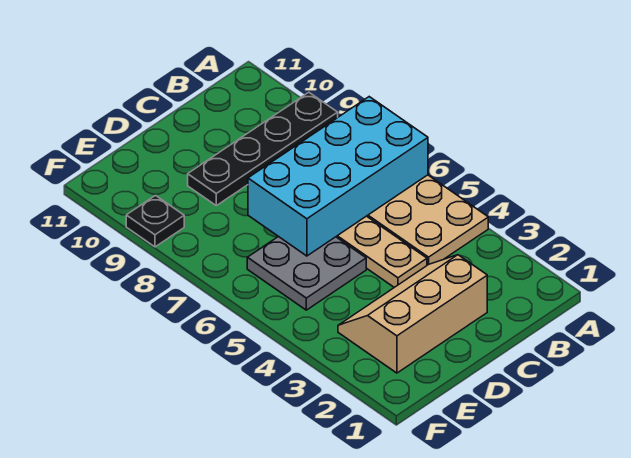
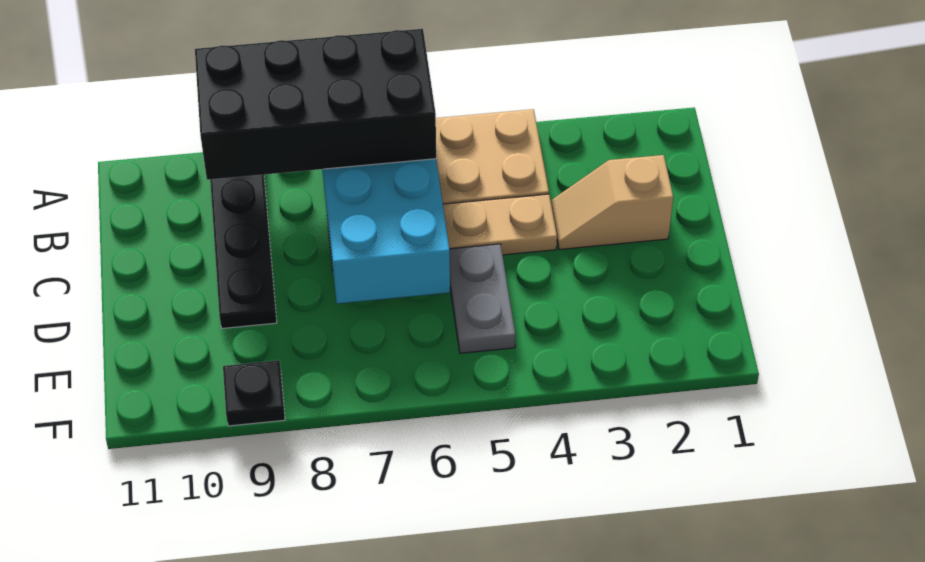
none -> black 2x4 brick [195,29,436,180]
tan 2x3 slope [338,255,487,373] -> tan 1x2 slope [551,155,673,249]
grey 2x2 plate [247,236,366,310] -> grey 1x2 plate [450,244,516,353]

